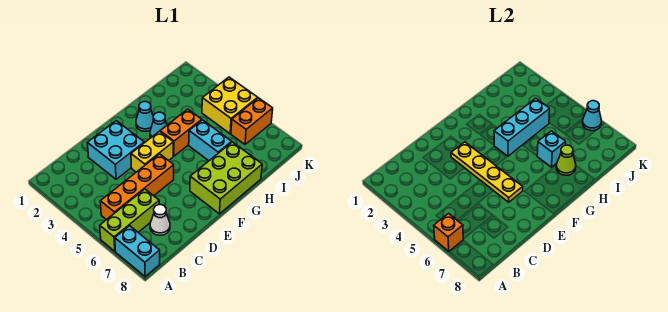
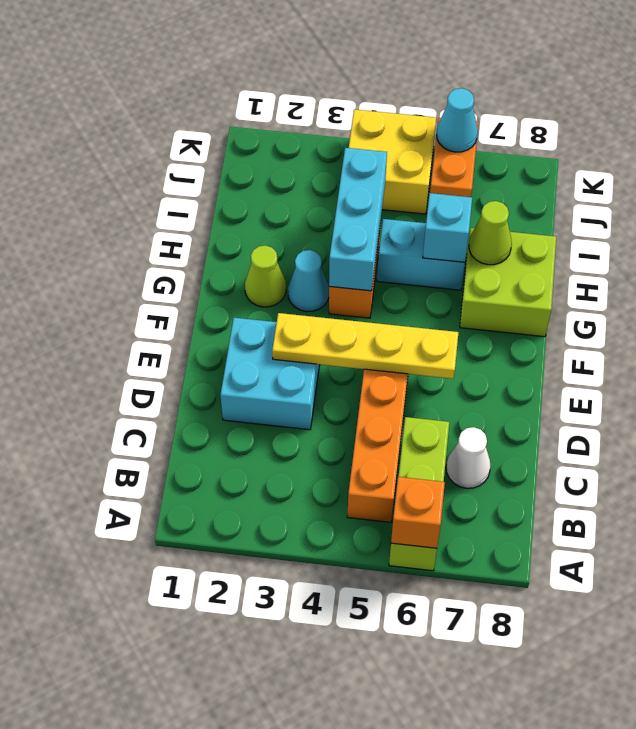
cyan 1x2 brick [115,226,160,277] -> none
yellow 1x2 brick [131,131,173,172] -> none
lime 2x3 brick [190,142,262,214] -> lime 2x2 brick [460,228,556,337]
cyan 1x1 cone [136,102,153,131] -> lime 1x1 cone [245,245,286,307]

